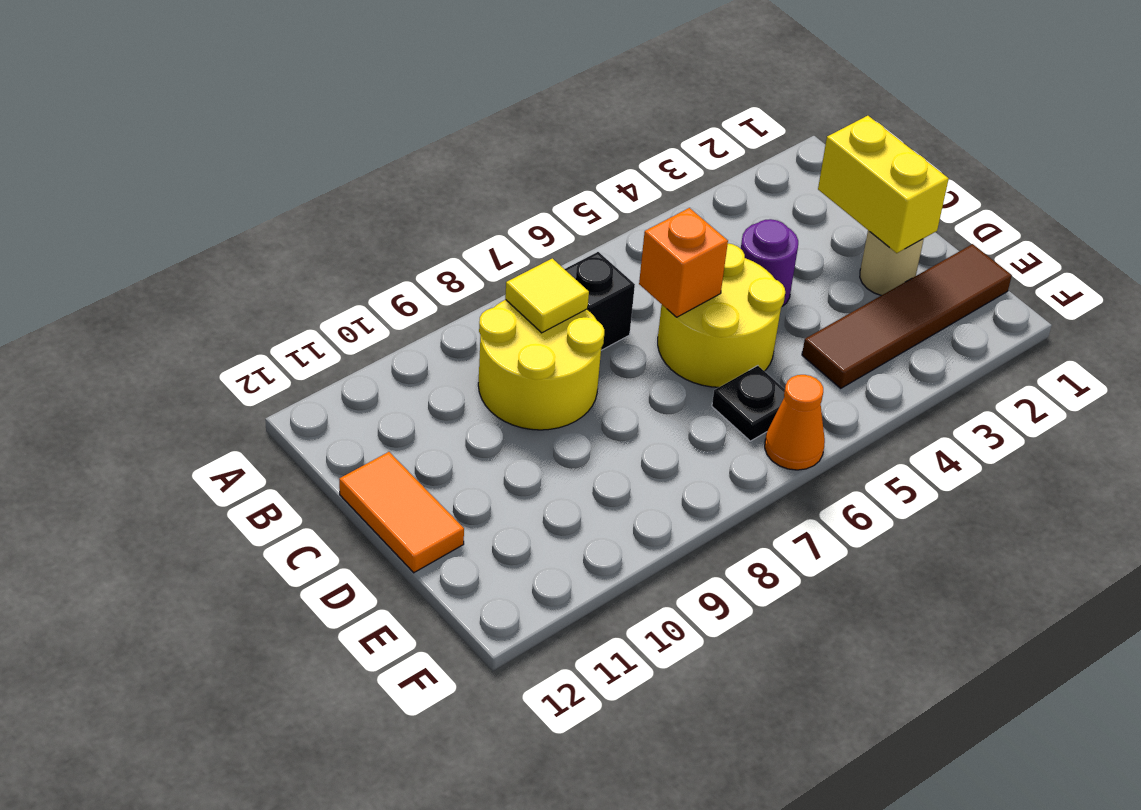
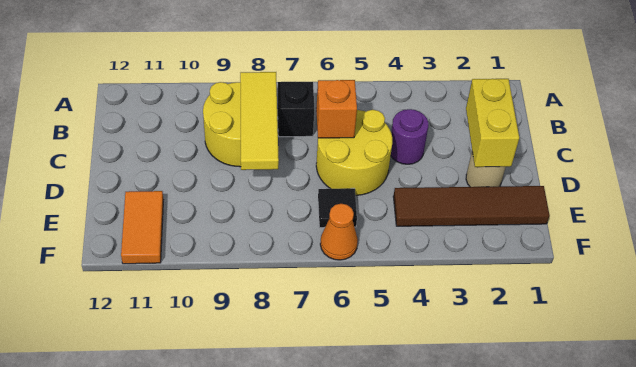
yellow 1x1 tile [505,258,589,333] -> yellow 1x3 tile [240,72,279,170]
orange 1x2 tile [339,452,464,573] -> orange 1x2 tile moved to [121,191,163,264]
black 1x1 plate [712,366,785,441] -> black 1x1 tile [318,188,357,228]

